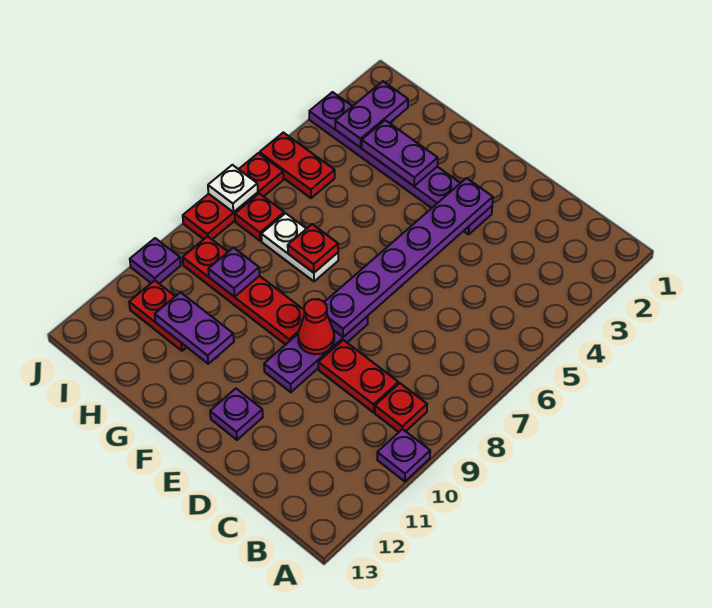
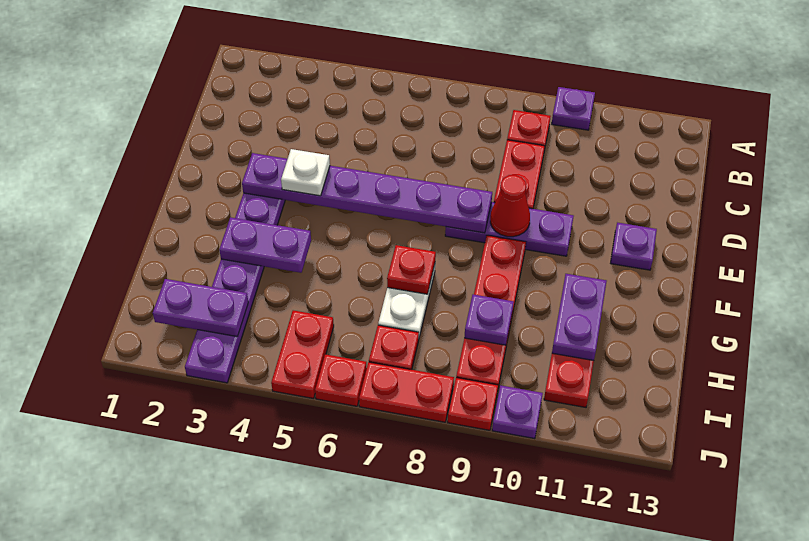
purple 1x2 plate [362,120,438,186] -> purple 1x2 plate turned to [219,217,311,273]
white 1x1 plate [208,165,258,212] -> white 1x1 plate moved to [281,149,330,196]
none -> red 1x1 plate [448,378,498,430]

